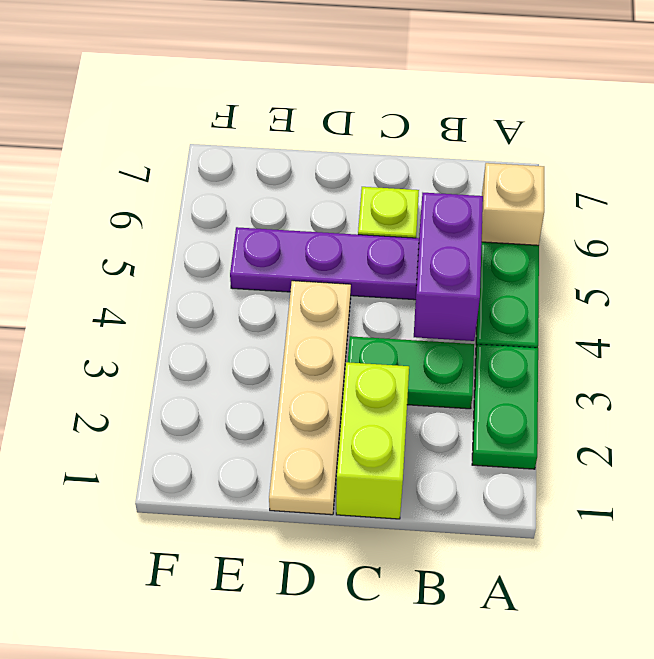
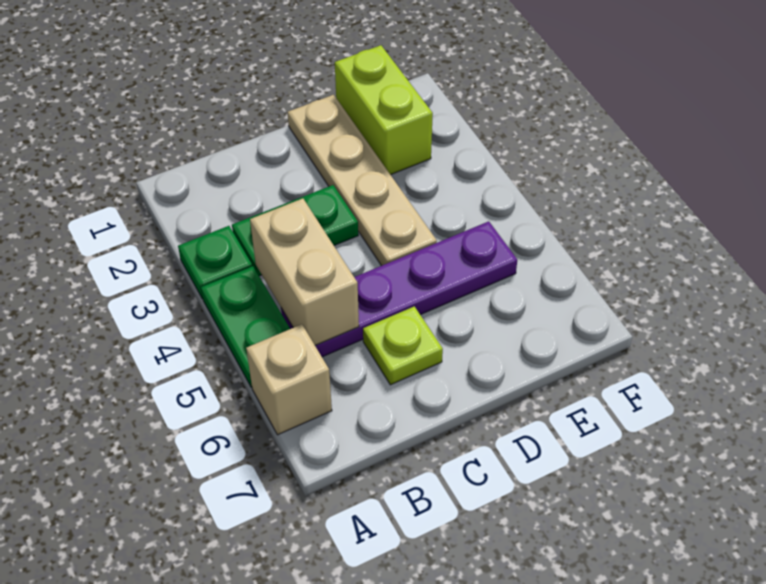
green 1x2 plate [472,344,538,469] -> green 1x1 plate [178,226,252,299]
purple 1x2 brick [414,193,483,341] -> tan 1x2 brick [250,198,359,346]
lime 1x2 brick [336,362,409,519] -> lime 1x2 brick moved to [335,45,433,175]

